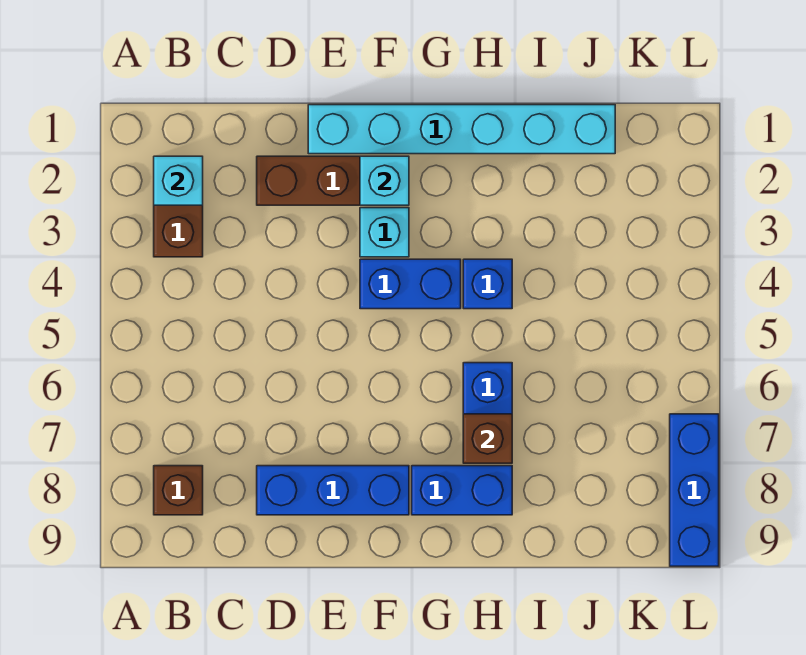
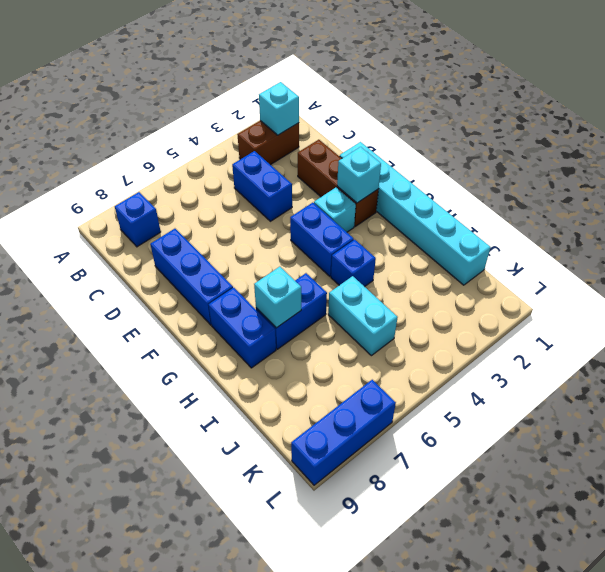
brown 1x1 brick [154,466,203,515] -> blue 1x1 brick [115,192,161,247]
none -> blue 1x2 brick [232,151,292,221]
brown 1x1 brick [463,414,512,463] -> cyan 1x1 brick [254,267,301,328]
none -> cyan 1x2 brick [328,276,398,356]

